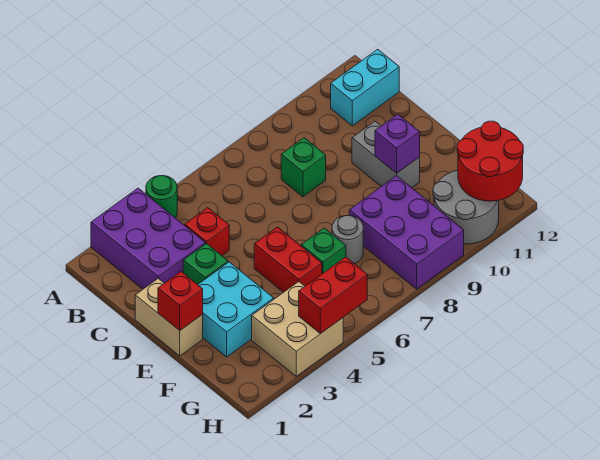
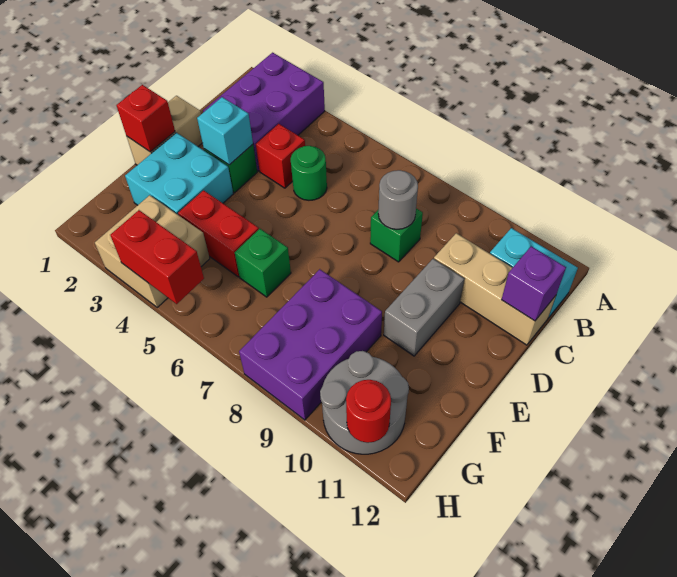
green 1x1 round brick [146,176,177,218] -> green 1x1 round brick moved to [291,146,327,200]
none -> tan 1x3 brick [434,233,556,345]
none -> cyan 1x1 brick [197,97,253,165]
red 1x2 brick [254,227,322,292] -> red 1x2 brick turned to [178,190,259,277]
purple 1x1 brick [375,114,420,173] -> purple 1x1 brick moved to [502,246,566,321]
grey 1x1 round brick [332,216,363,264] -> grey 1x1 round brick moved to [378,170,418,229]
red 2x2 round brick [457,121,523,201] -> red 1x1 round brick [346,380,391,443]

